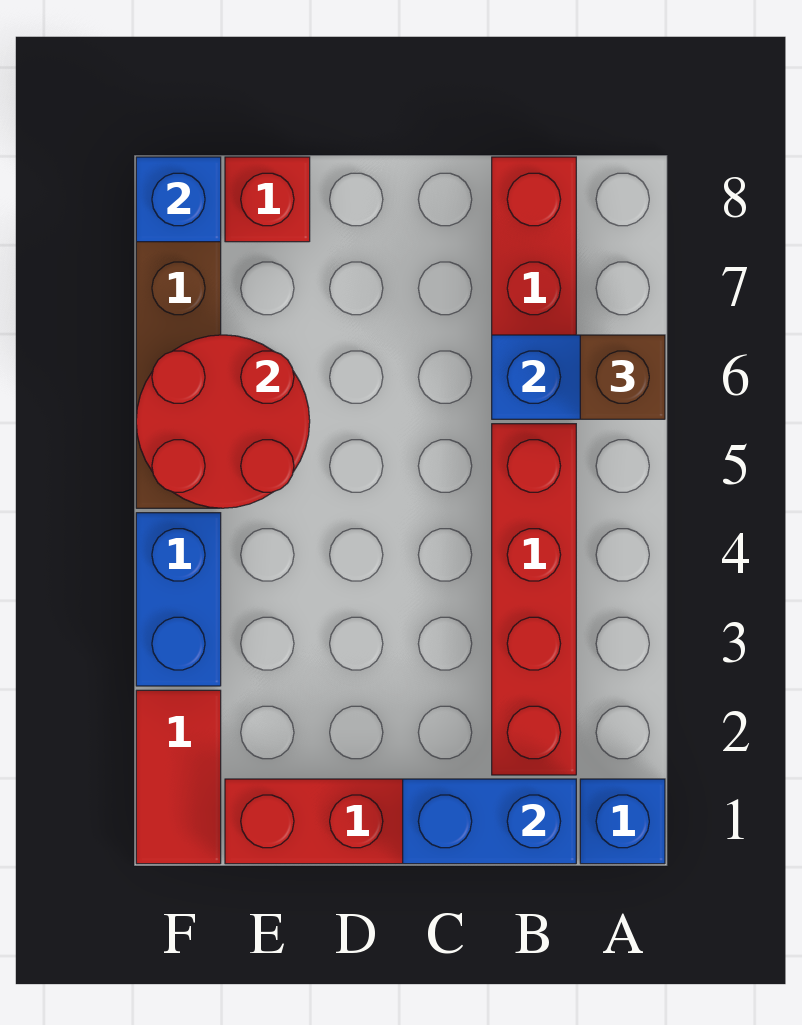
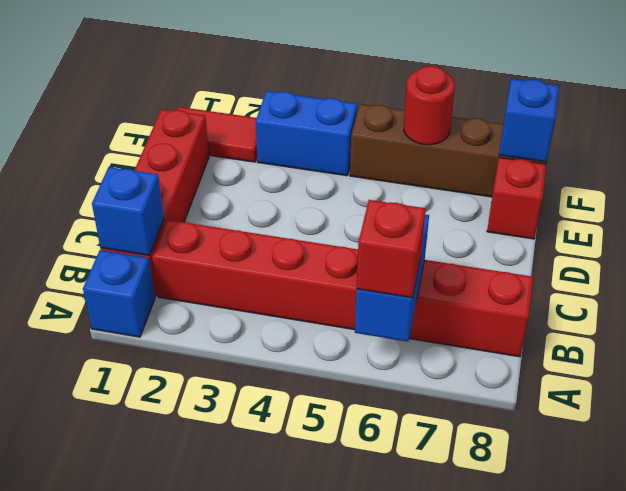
brown 1x1 brick [580,335,665,419] -> red 1x1 brick [357,200,426,298]
blue 1x2 brick [403,779,576,864] -> blue 1x1 brick [92,167,164,255]
red 2x2 round brick [136,335,310,508] -> red 1x1 round brick [404,66,455,145]

